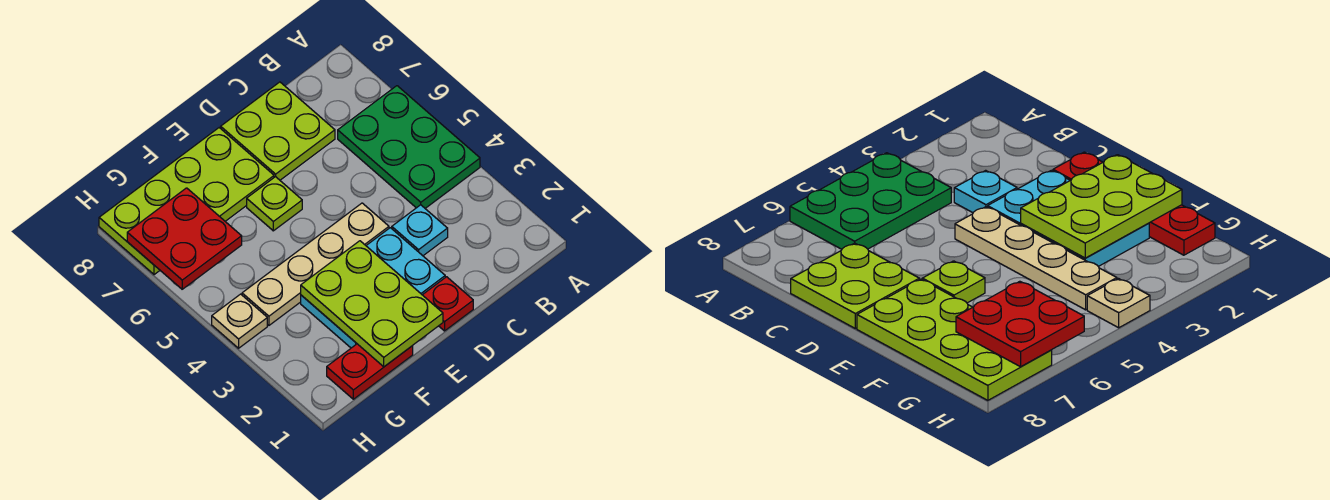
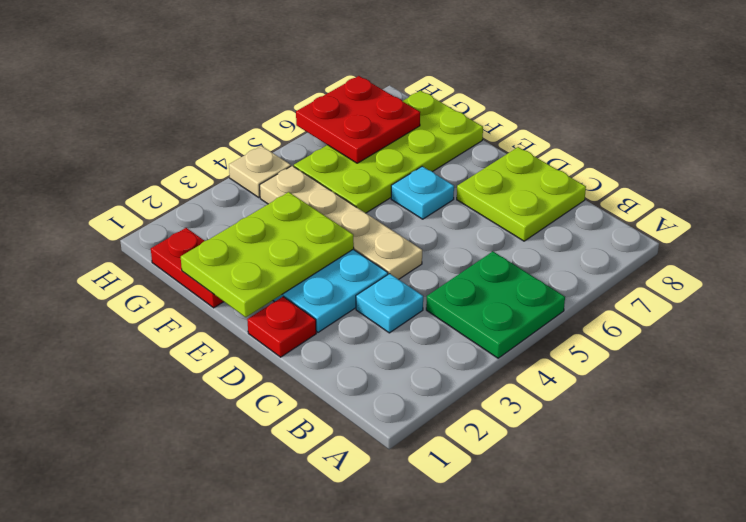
green 2x3 plate [338,86,480,208] -> green 2x2 plate [426,252,565,358]
lime 1x1 plate [247,177,302,231] -> cyan 1x1 plate [391,166,454,219]
lime 2x4 plate [99,128,274,275] -> lime 2x4 plate turned to [294,91,483,213]

